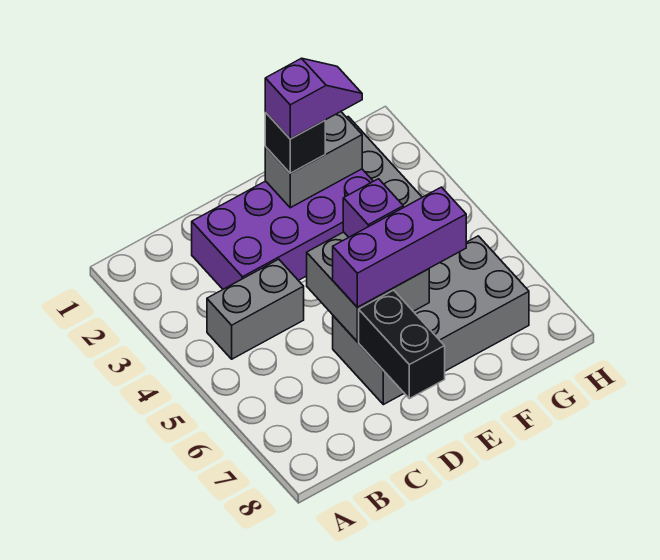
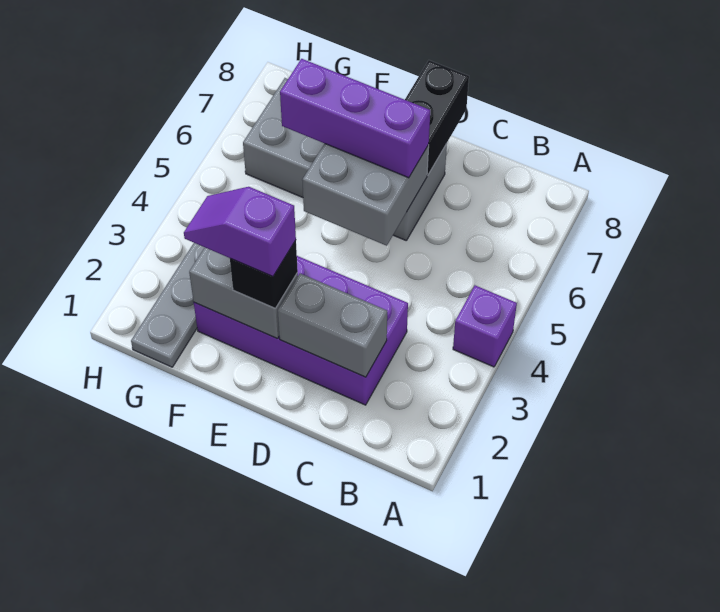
grey 1x2 brick [207,259,304,359] -> grey 1x2 brick moved to [278,273,387,377]
purple 1x1 brick [343,179,403,237] -> purple 1x1 brick moved to [453,285,517,367]

